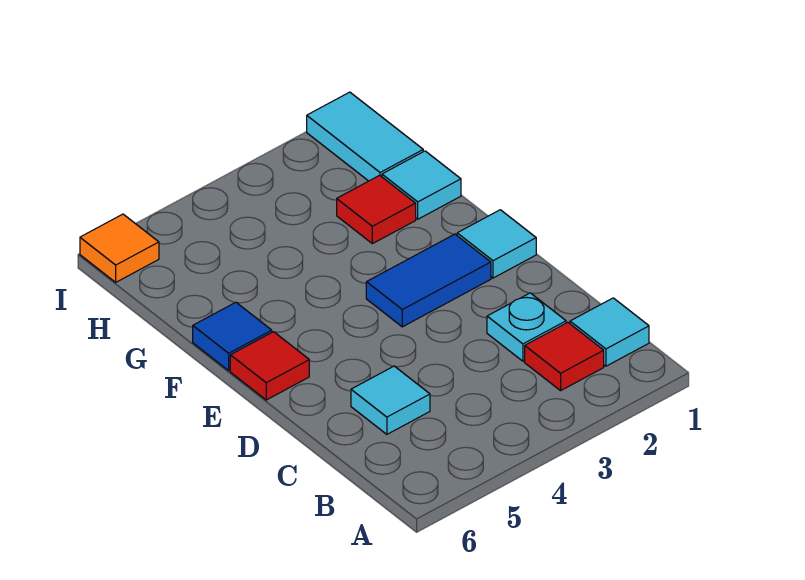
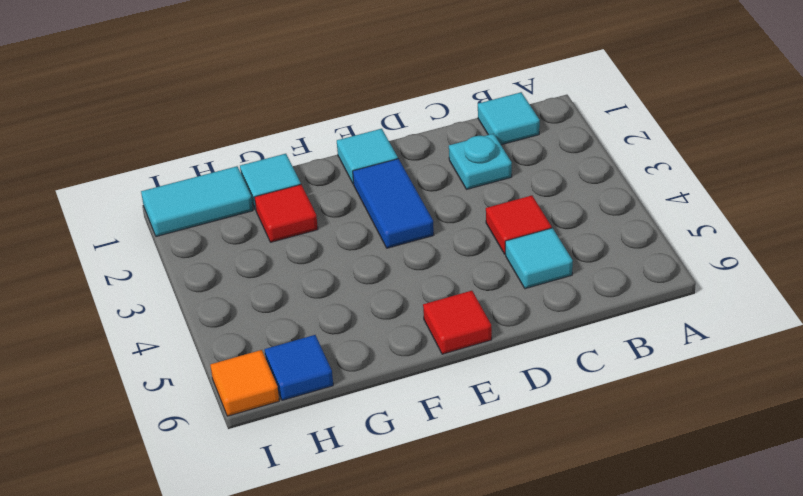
red 1x1 tile [525,322,604,391] -> red 1x1 tile moved to [486,195,552,254]
blue 1x1 tile [193,302,272,370] -> blue 1x1 tile moved to [264,335,333,400]

